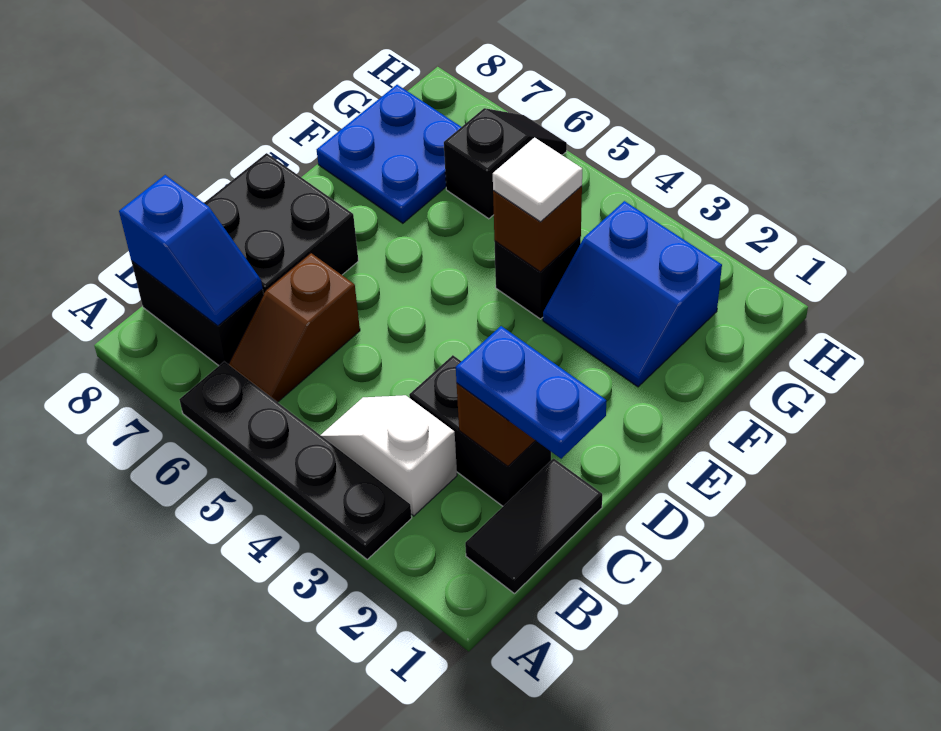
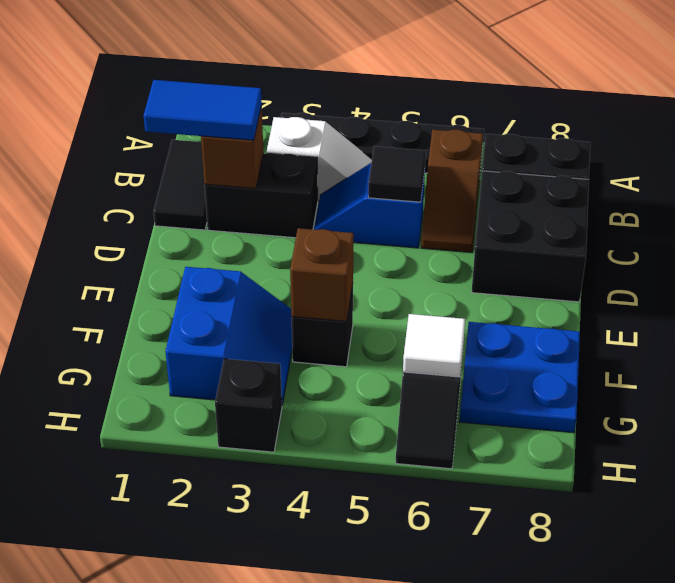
brown 1x2 slope [229,253,360,402] -> brown 1x2 slope turned to [421,130,483,252]
blue 1x2 slope [119,175,263,326] -> blue 1x2 slope moved to [314,163,425,248]
blue 1x2 plate [456,326,606,459] -> blue 1x2 tile [144,80,262,140]
none -> black 1x1 tile [368,146,426,202]
blue 2x2 slope [543,201,722,387] -> blue 2x2 slope turned to [165,267,292,404]
white 1x1 tile [493,138,582,222] -> white 1x1 tile moved to [403,314,465,377]
none -> black 1x1 brick [215,359,282,452]

